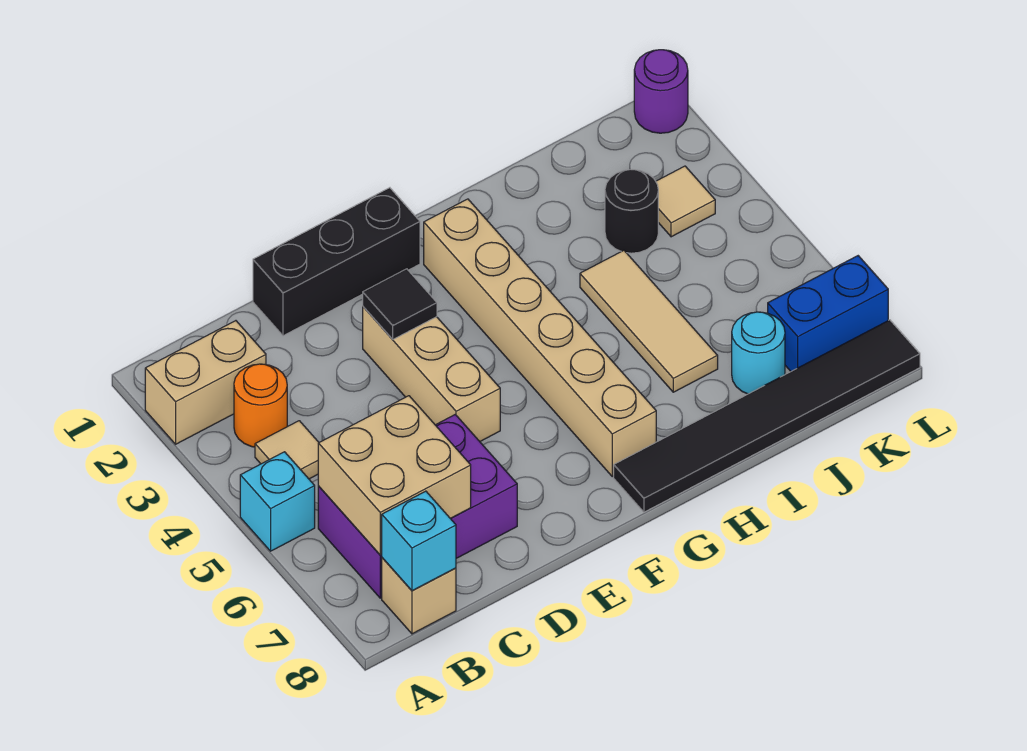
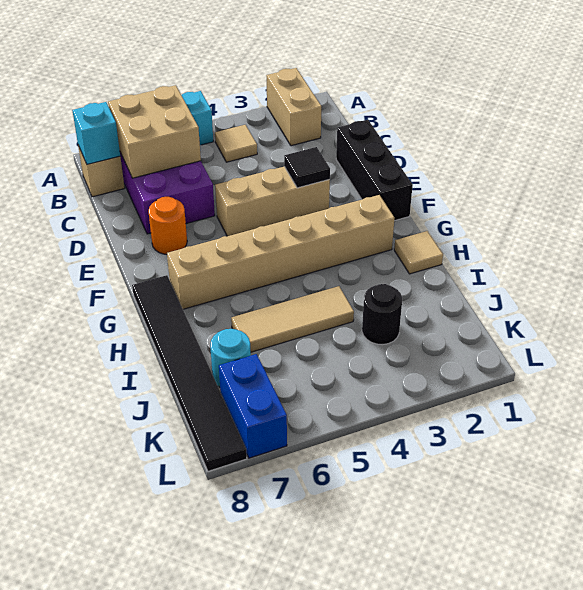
orange 1x1 round brick [234,364,287,447] -> orange 1x1 round brick moved to [148,197,187,254]
tan 1x1 tile [656,166,715,237] -> tan 1x1 tile moved to [394,231,443,274]
purple 1x1 round brick [634,50,688,133] -> none

